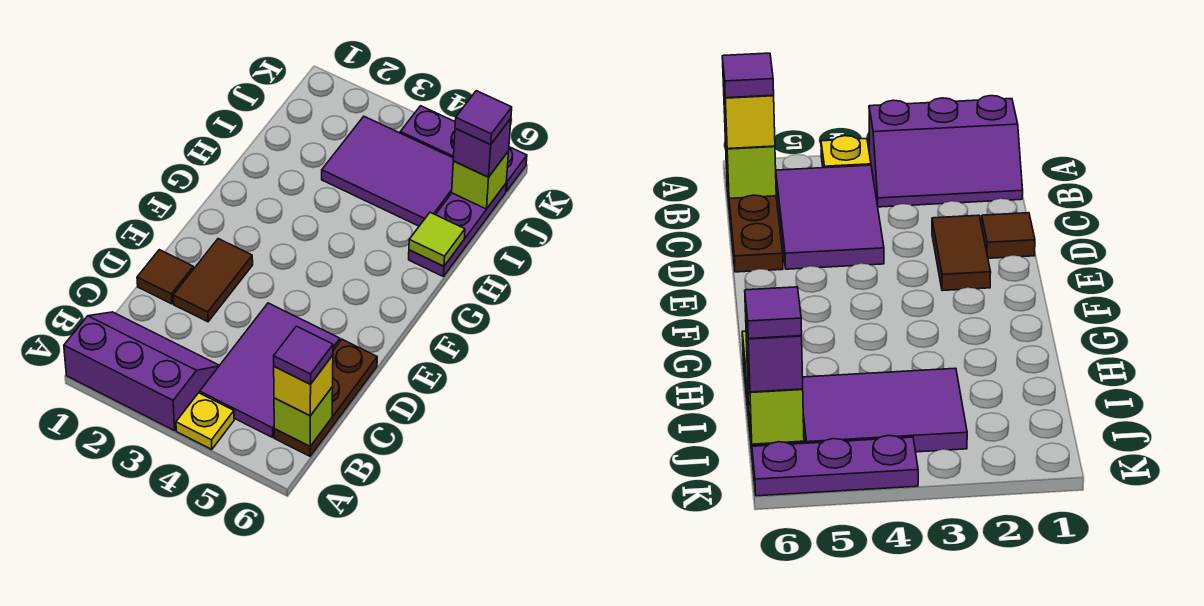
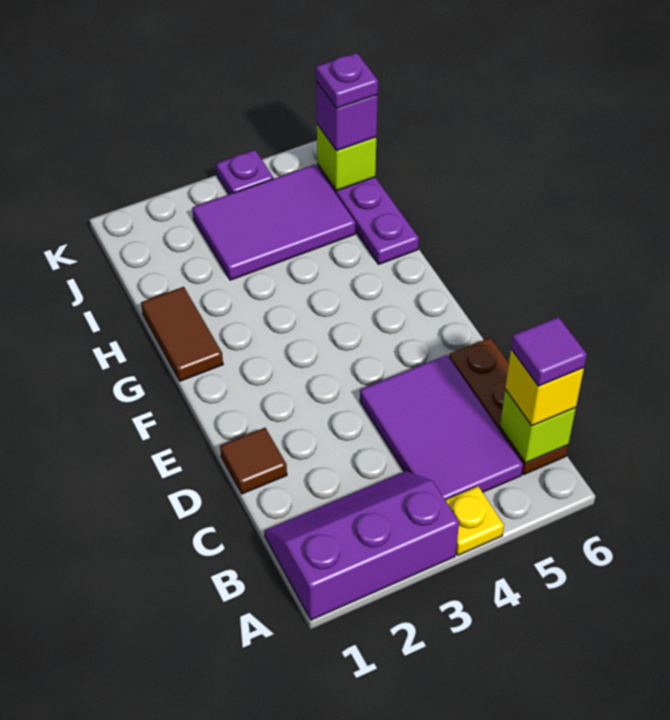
brown 1x2 tile [173,239,253,322] -> brown 1x2 tile moved to [141,287,223,381]
lime 1x1 tile [409,212,465,266] -> none
purple 1x1 tile [455,91,512,145] -> purple 1x1 plate [316,53,378,108]
purple 1x3 plate [400,106,527,191] -> purple 1x1 plate [216,150,273,194]

